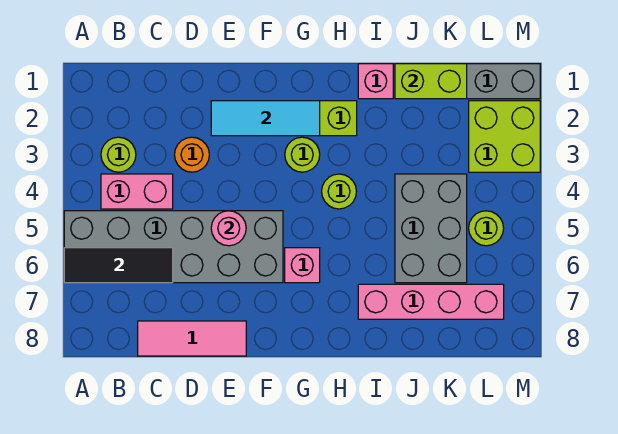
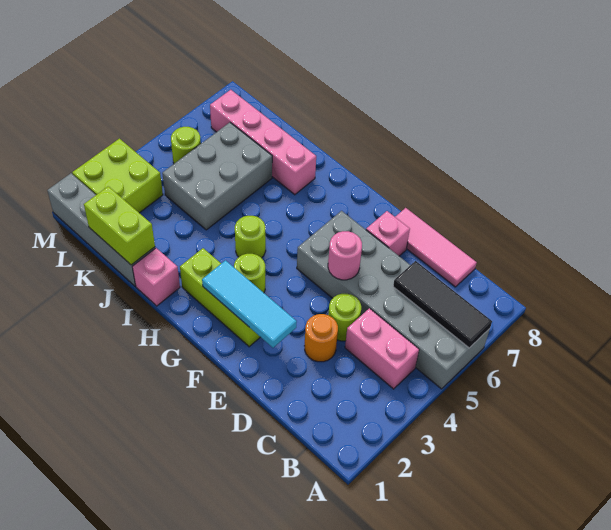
lime 1x1 round brick [101,137,136,172] -> lime 1x1 round brick moved to [328,294,361,341]
pink 1x1 brick [285,248,320,283] -> pink 1x1 brick moved to [366,211,410,256]

